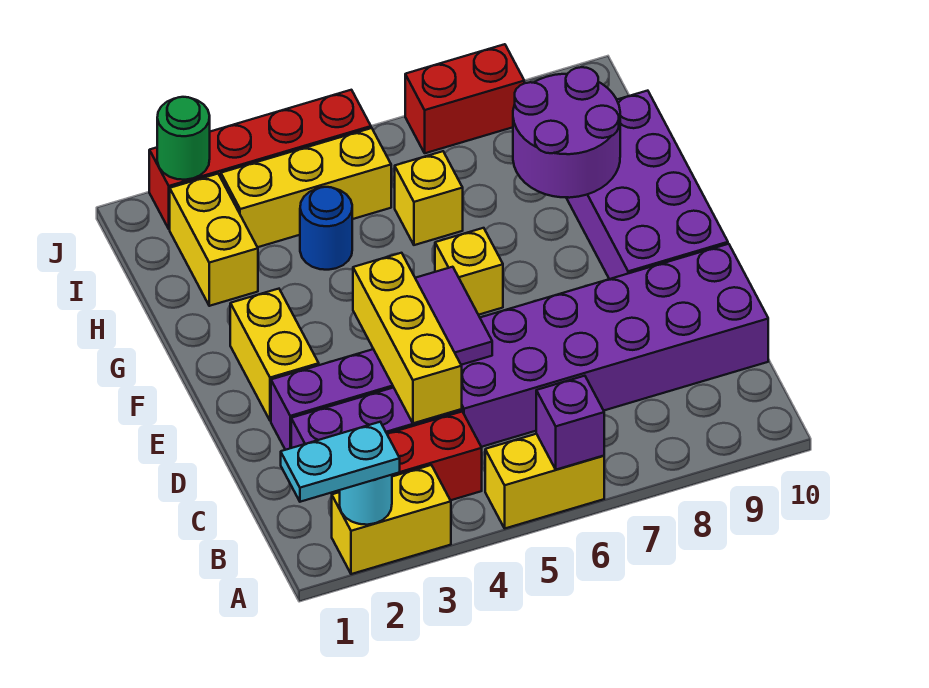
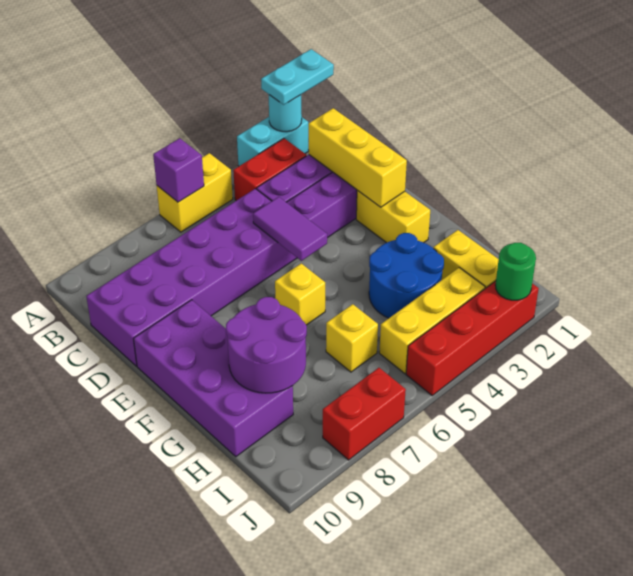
yellow 1x2 brick [332,465,451,574] -> cyan 1x2 brick [237,117,309,166]
yellow 1x3 brick [353,253,462,423] -> yellow 1x3 brick moved to [309,108,407,207]
blue 1x1 round brick [300,187,352,270] -> blue 2x2 round brick [369,233,444,318]

